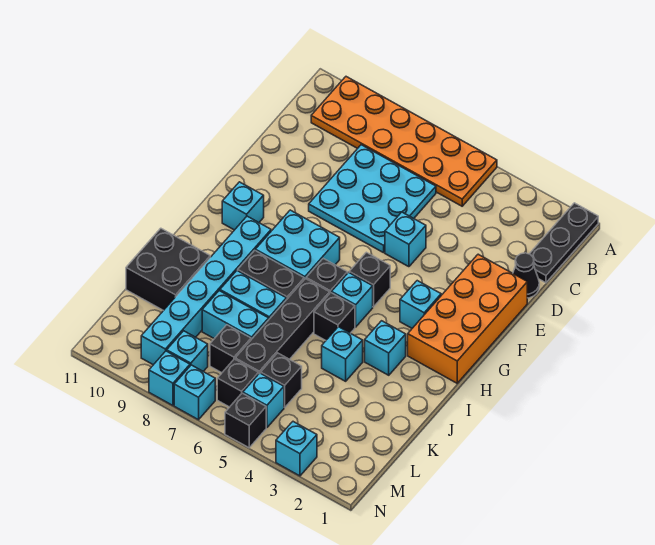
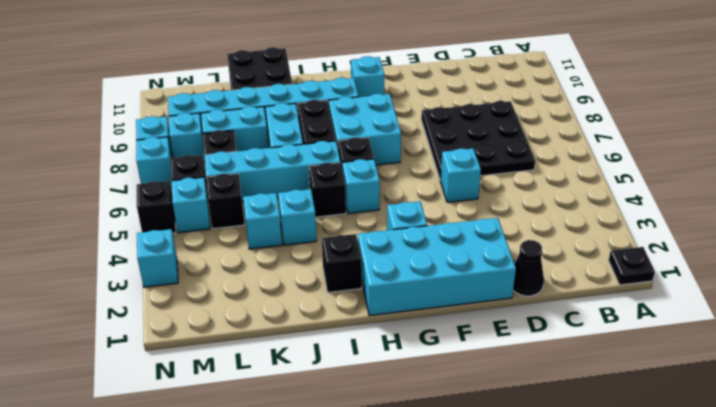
black 1x3 plate [530,203,598,283] -> black 1x1 plate [609,247,655,285]
orange 2x6 plate [311,77,497,206] -> none
cyan 3x3 plate [309,145,436,253] -> black 3x3 plate [421,101,535,180]
orange 2x4 brick [408,254,527,383] -> cyan 2x4 brick [358,218,516,316]
black 1x1 brick [349,252,390,307] -> black 1x1 brick moved to [322,234,362,292]
cyan 1x1 brick [365,321,406,375] -> cyan 1x1 brick moved to [243,193,282,249]
black 1x4 brick [235,279,330,373] -> cyan 1x4 brick [204,141,341,202]
cyan 1x2 brick [202,291,269,339] -> cyan 1x2 brick turned to [201,106,268,151]

